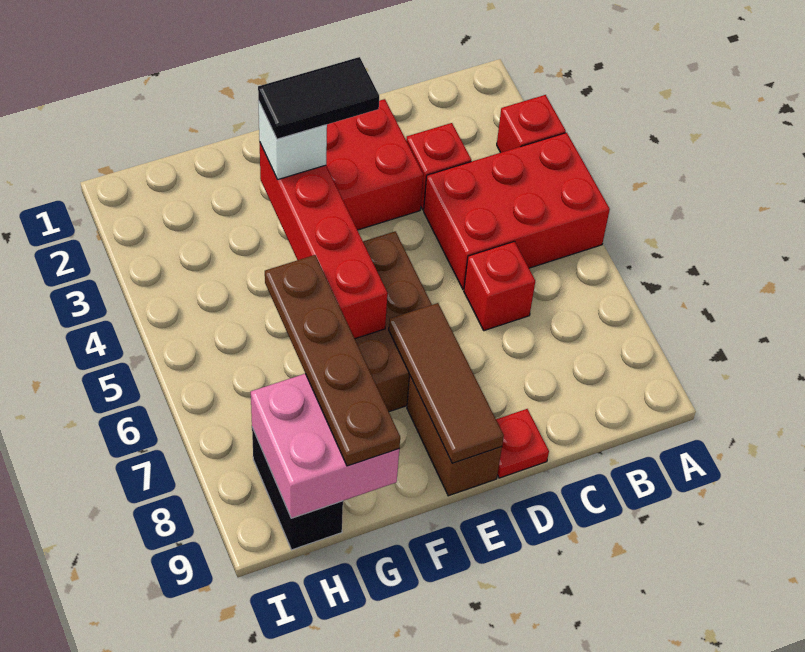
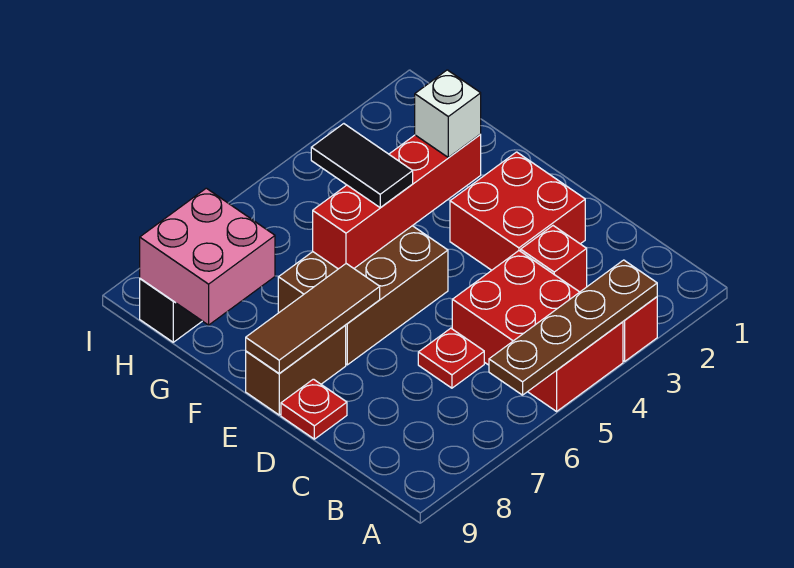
red 1x1 brick [464,241,535,331] -> red 1x1 plate [418,328,484,388]
black 1x2 tile [258,57,379,139] -> black 1x2 tile moved to [311,124,413,208]
brown 1x4 plate [265,255,400,466] -> brown 1x4 plate moved to [489,260,657,395]

